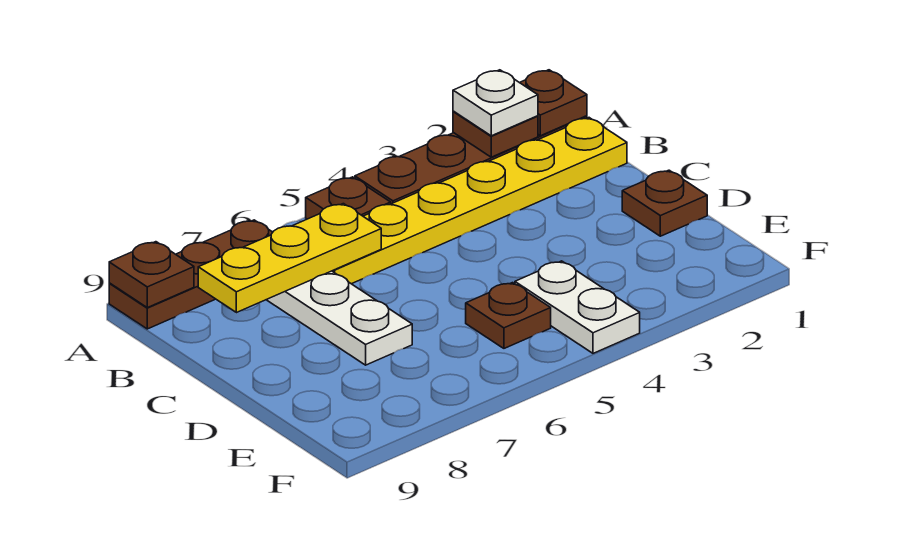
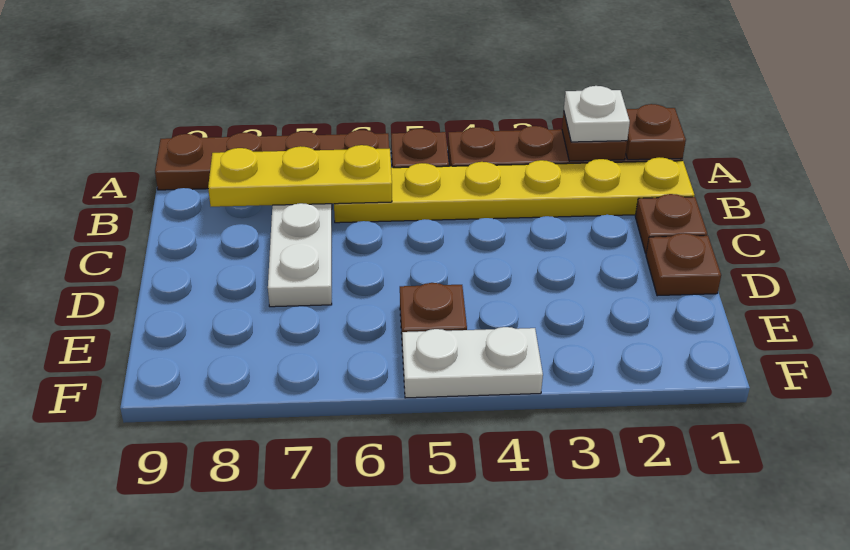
brown 1x3 plate [109,220,273,329] -> brown 1x4 plate [155,130,389,190]
brown 1x1 plate [109,242,194,308] -> brown 1x1 plate moved to [635,194,707,253]
white 1x2 plate [515,261,640,353] -> white 1x2 plate turned to [402,327,543,398]

